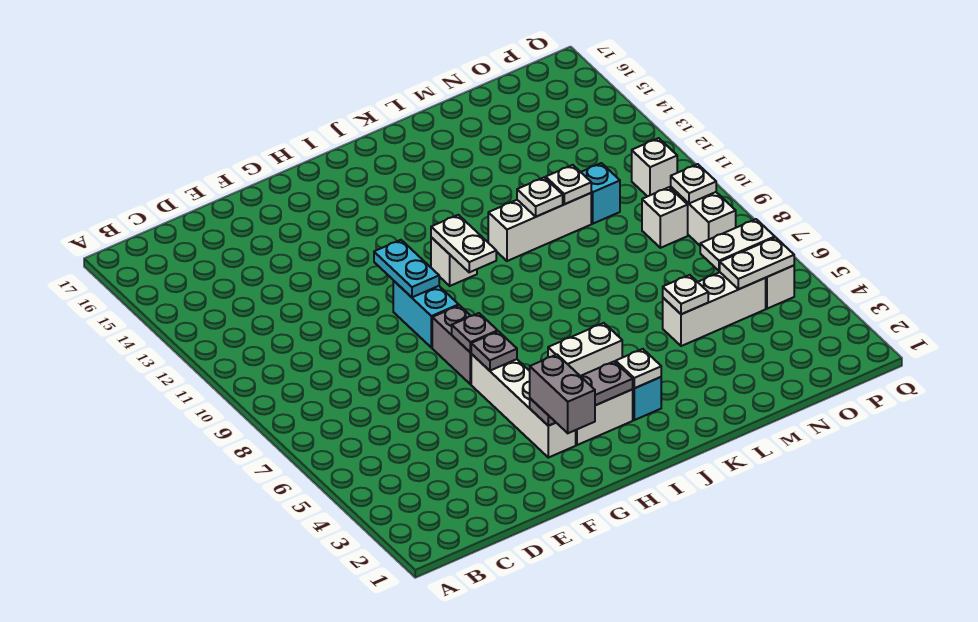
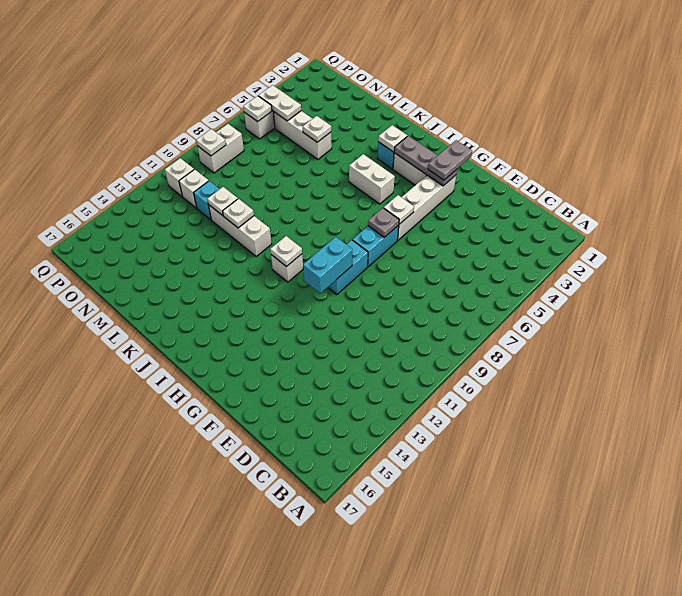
grey 1x2 brick [530,354,595,433] -> grey 1x2 plate [428,140,472,180]
grey 1x1 plate [471,331,517,371] -> white 1x1 plate [384,195,414,224]
grey 1x2 brick [432,305,471,384] -> cyan 1x2 brick [353,225,399,267]
cyan 1x2 plate [374,240,439,297] -> cyan 1x2 brick [303,237,352,293]
white 1x2 plate [431,215,496,272] -> white 1x1 plate [270,236,302,267]
white 1x2 plate [700,219,775,271] -> white 1x1 plate [243,96,272,122]
white 1x1 brick [642,187,688,248] -> white 1x1 brick moved to [179,169,209,208]

